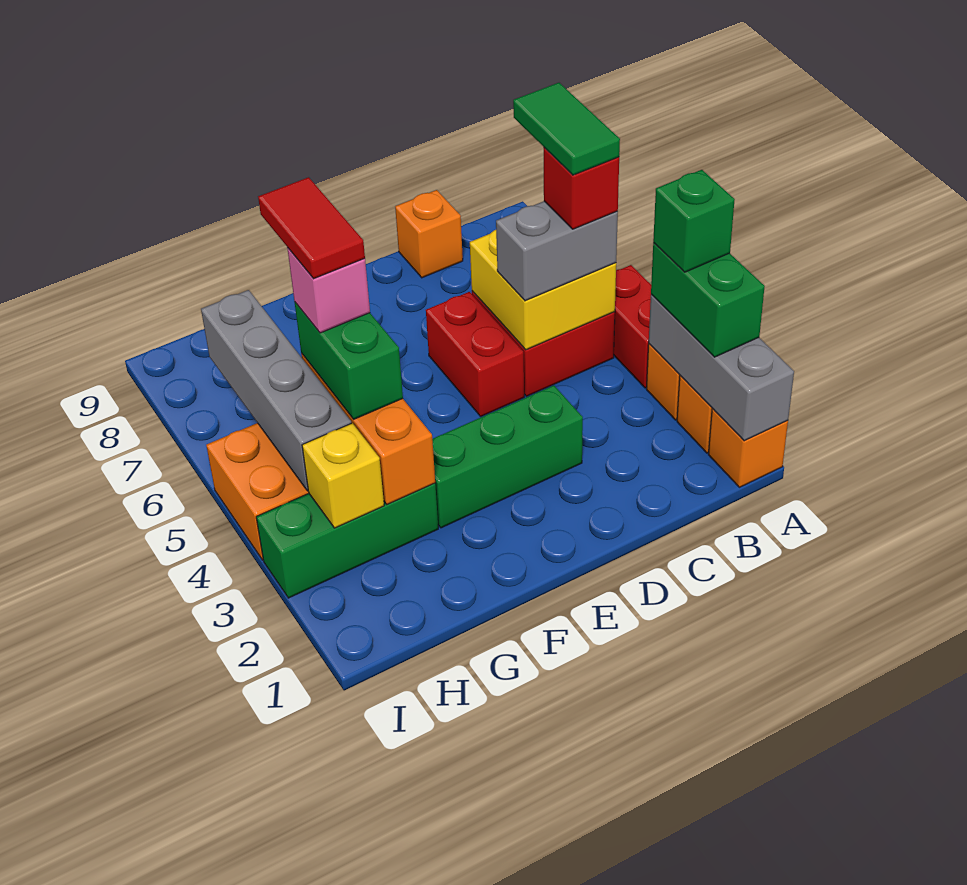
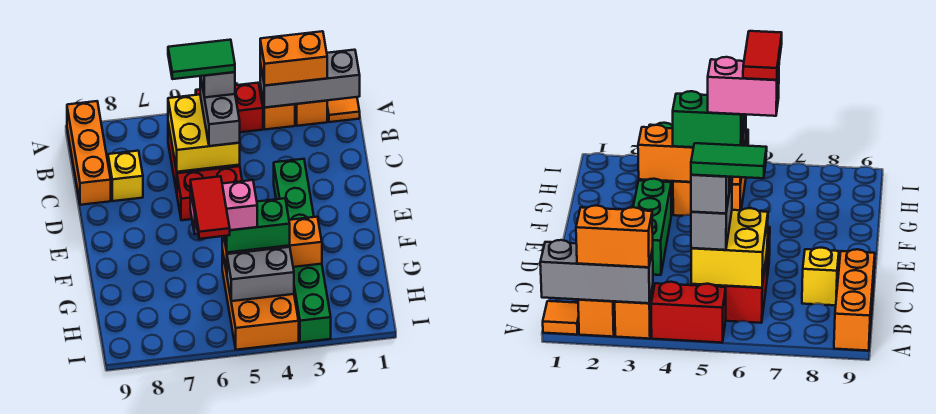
orange 1x1 brick [708,408,788,487] -> orange 1x1 tile [327,97,360,122]
green 1x2 brick [651,243,765,357] -> orange 1x2 brick [260,31,327,86]
green 1x1 brick [653,170,735,272] -> none
red 1x1 brick [544,148,619,229] -> grey 1x1 brick [201,72,235,98]
orange 1x1 brick [395,190,463,278] -> orange 1x3 brick [67,101,111,205]
pink 1x1 brick [287,248,370,333] -> pink 1x2 brick [190,180,257,234]
red 1x2 tile [258,177,365,279] -> red 1x2 tile turned to [190,176,230,239]
yellow 1x1 brick [302,423,384,528] -> yellow 1x1 brick moved to [108,151,143,201]
grey 1x4 brick [201,290,351,491] -> grey 1x2 brick [227,247,294,301]

